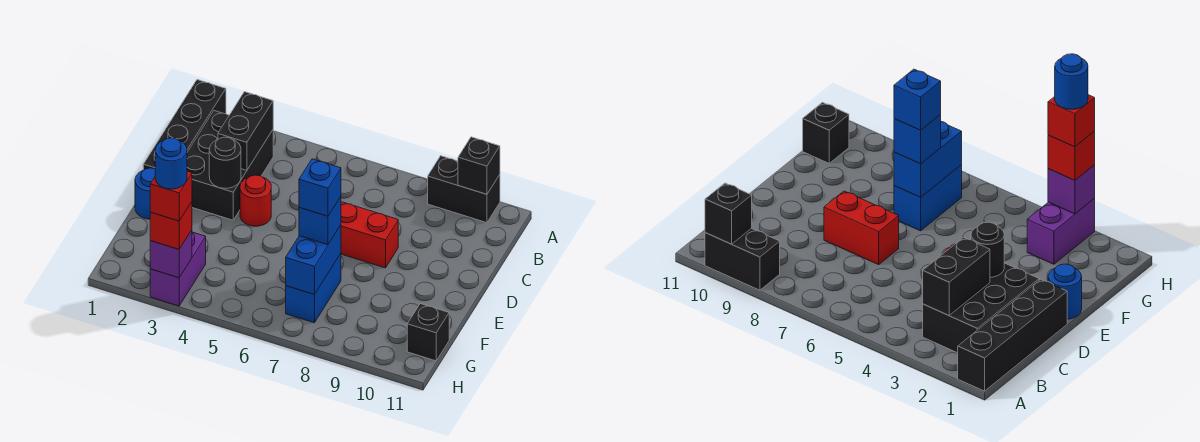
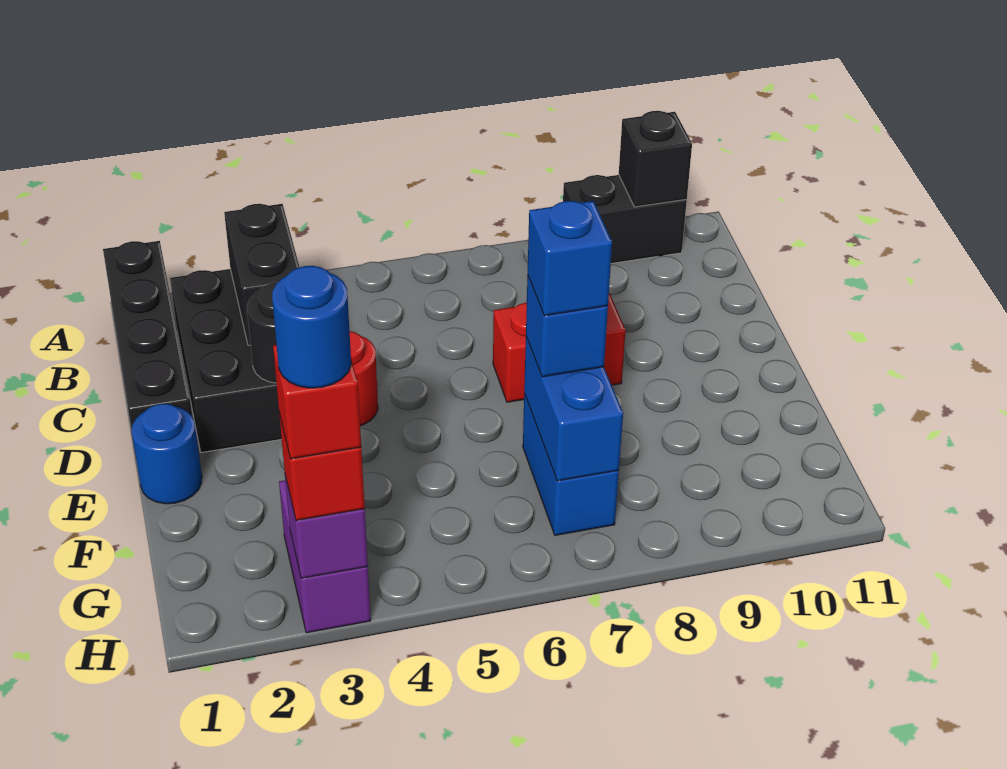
black 1x1 brick [407,304,449,361] -> none

